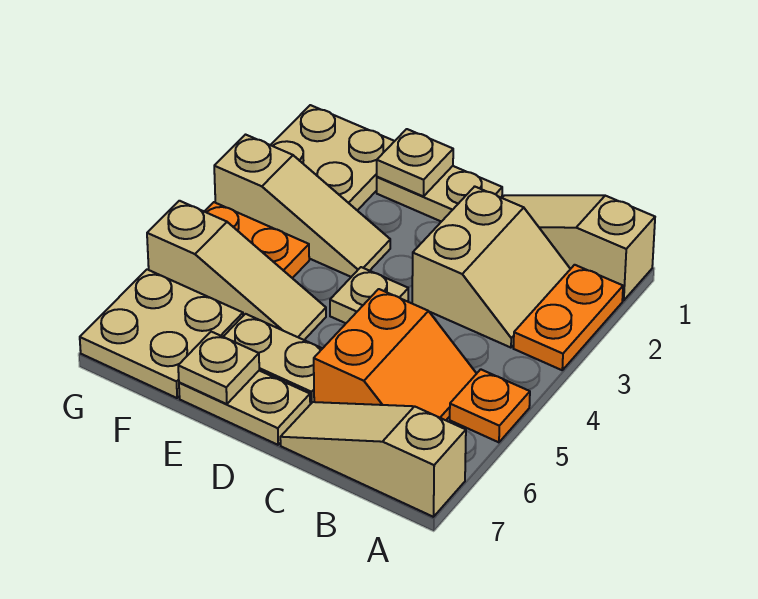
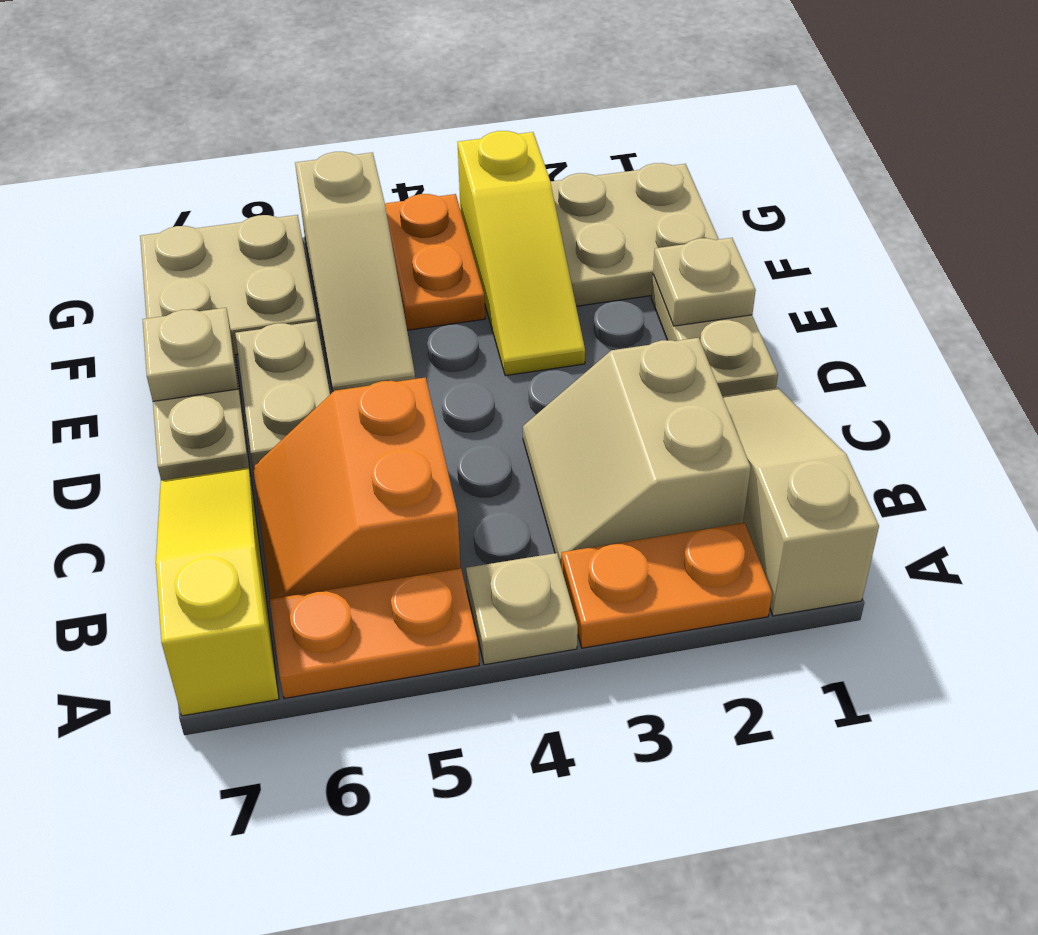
orange 1x1 plate [450,369,530,442] -> orange 1x2 plate [270,568,479,698]
tan 1x3 slope [280,402,466,517] -> yellow 1x3 slope [156,468,279,716]
tan 2x2 slope [412,186,570,348] -> tan 2x2 slope turned to [523,338,751,568]
orange 2x2 slope [314,289,477,420] -> orange 2x2 slope turned to [253,377,461,599]
tan 1x1 plate [330,267,408,323] -> tan 1x1 plate moved to [466,553,578,665]
tan 1x3 slope [214,135,390,277] -> yellow 1x3 slope [458,131,585,376]

